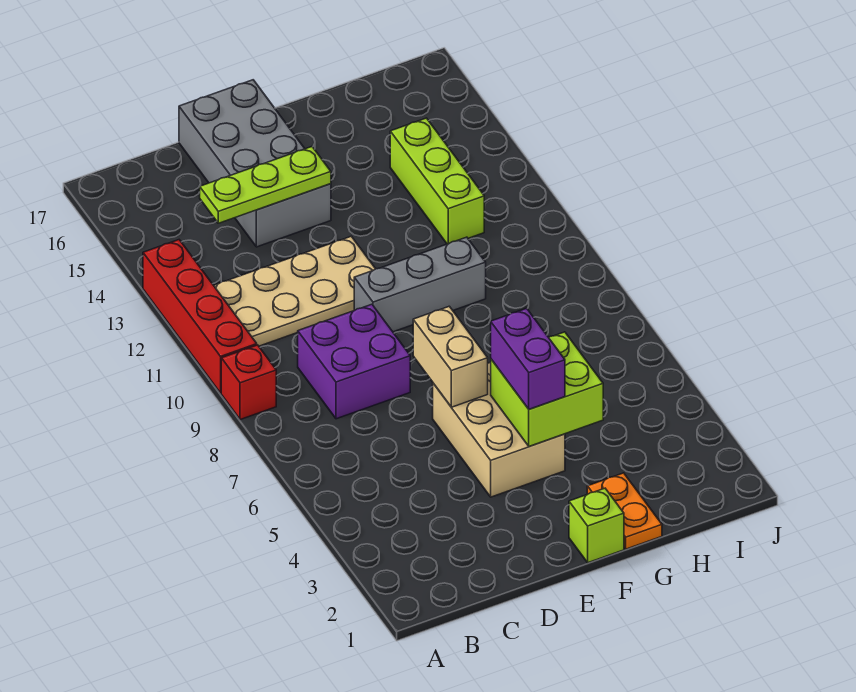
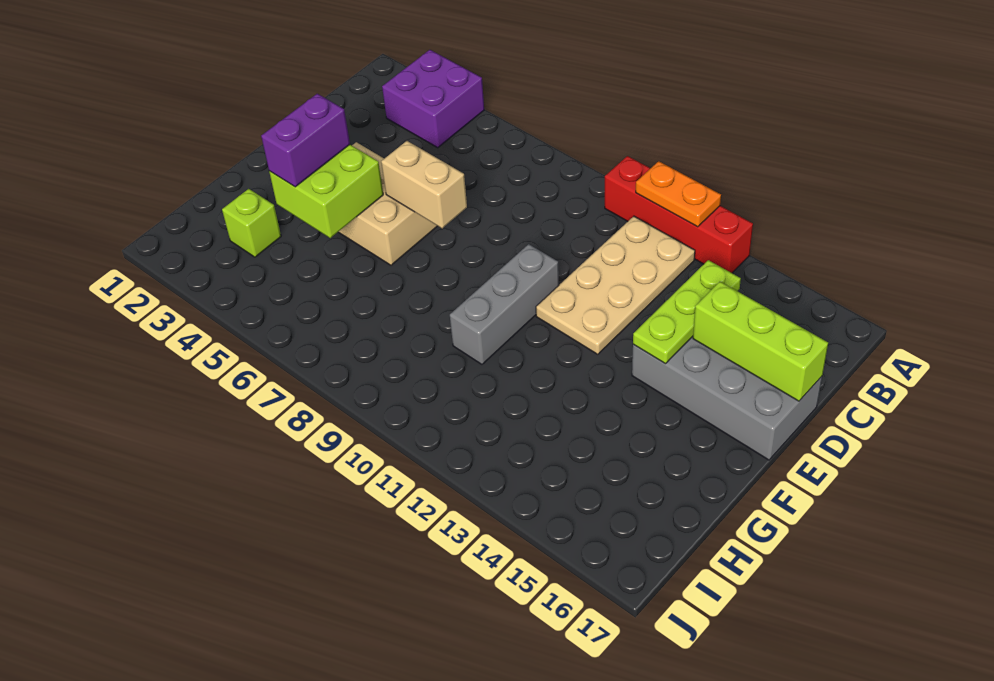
red 1x1 brick [221,345,276,420] -> none
purple 2x2 brick [298,304,410,419] -> purple 2x2 brick moved to [382,50,484,148]
lime 1x1 brick [569,488,624,563] -> lime 1x1 brick moved to [222,189,281,257]
purple 1x2 brick [491,308,565,409] -> purple 1x2 brick turned to [261,94,350,187]
orange 1x2 plate [587,473,662,549] -> orange 1x2 plate moved to [636,161,721,227]
lime 1x3 brick [390,118,484,244] -> lime 1x3 brick moved to [693,282,828,401]

